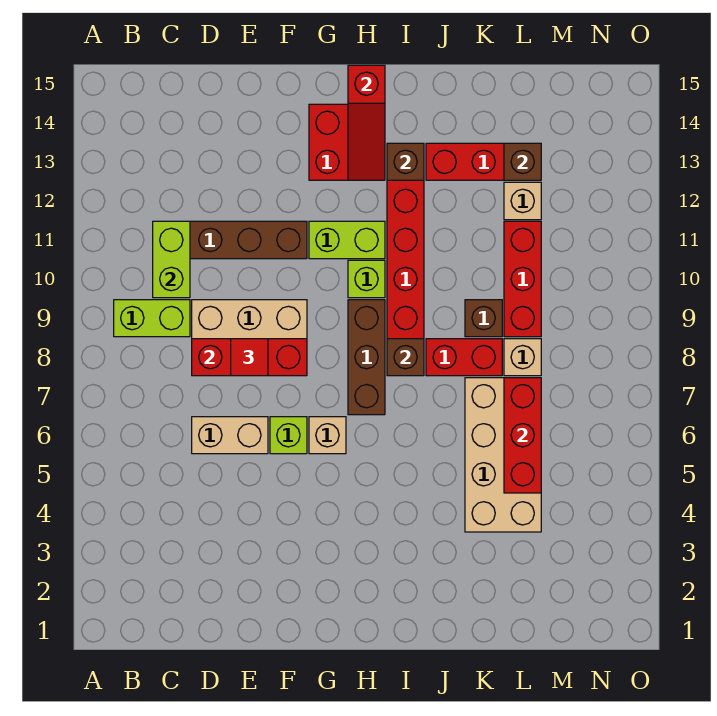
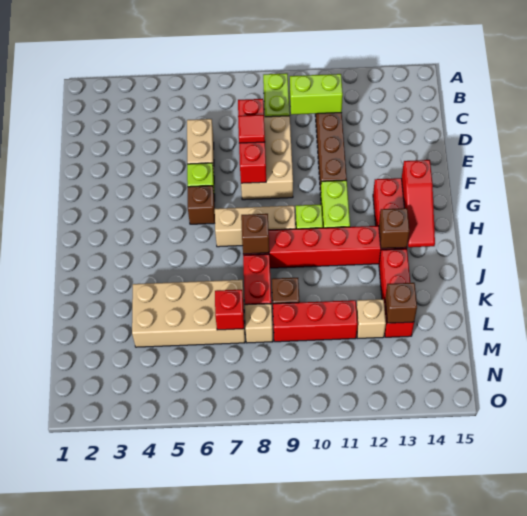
tan 1x1 brick [309,417,346,454] -> brown 1x1 brick [188,186,215,224]
brown 1x3 brick [348,300,385,415] -> tan 1x3 brick [215,206,296,247]
red 1x3 slope [348,65,385,180] -> red 1x3 slope turned to [402,160,435,247]
red 1x3 brick [504,378,541,493] -> red 1x1 brick [215,290,244,330]

